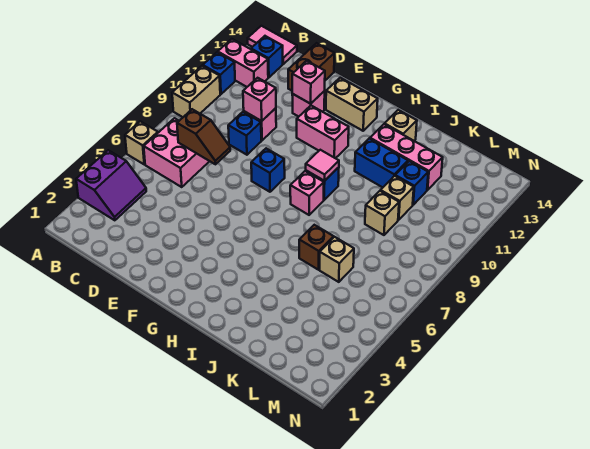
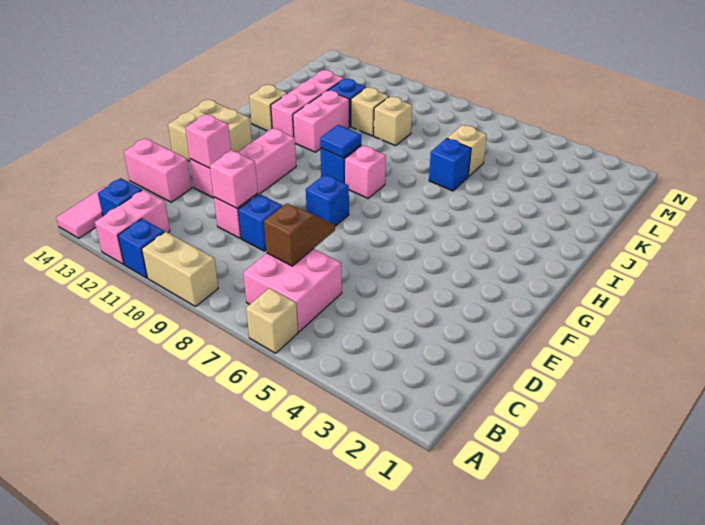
purple 2x2 slope [76,150,146,220] -> none
brown 1x2 brick [288,43,334,91] -> pink 1x2 brick [124,138,192,202]
tan 1x2 brick [326,78,378,131] -> tan 2x2 brick [168,100,252,161]
pink 1x1 tile [306,150,339,181] -> blue 1x1 tile [320,125,361,158]
blue 1x2 brick [355,138,408,187] -> pink 1x2 brick [293,90,349,152]
brown 1x1 brick [299,225,334,270] -> blue 1x1 brick [429,138,471,191]

